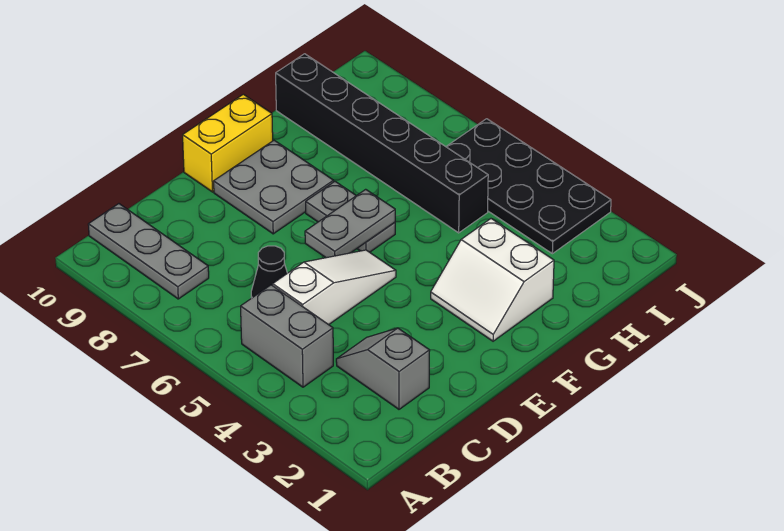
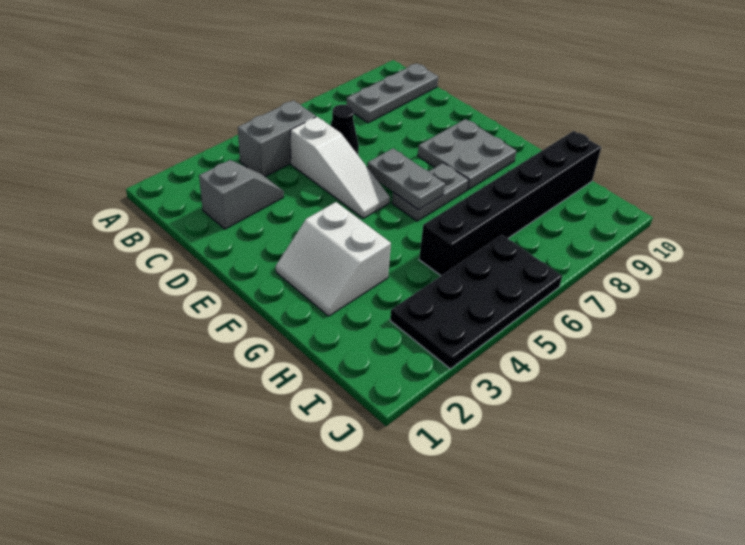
yellow 1x2 brick [183,94,273,192] -> none
white 2x2 slope [431,219,554,341] -> white 2x2 slope turned to [276,202,391,316]

